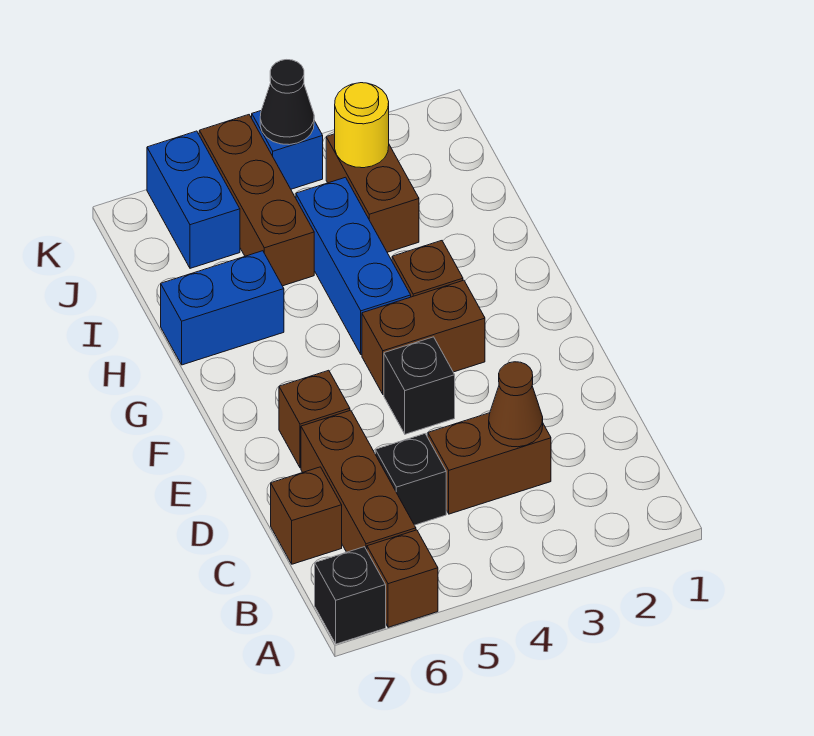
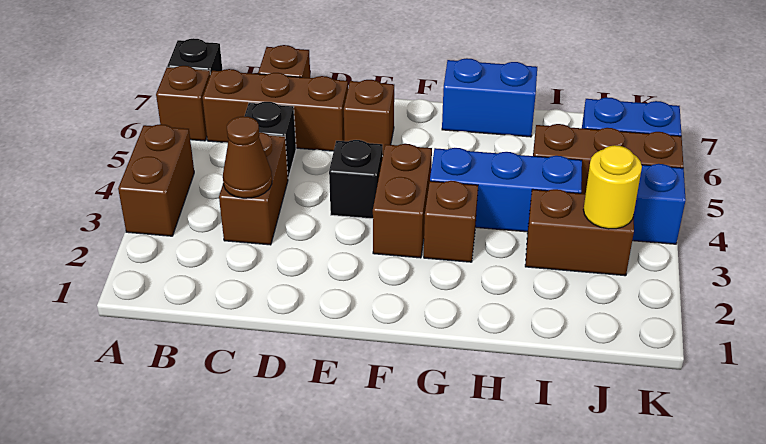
none -> brown 1x2 brick [118,124,194,236]
blue 1x2 brick [161,251,284,365] -> blue 1x2 brick turned to [442,58,537,137]
black 1x1 cone [260,60,314,145] -> none

